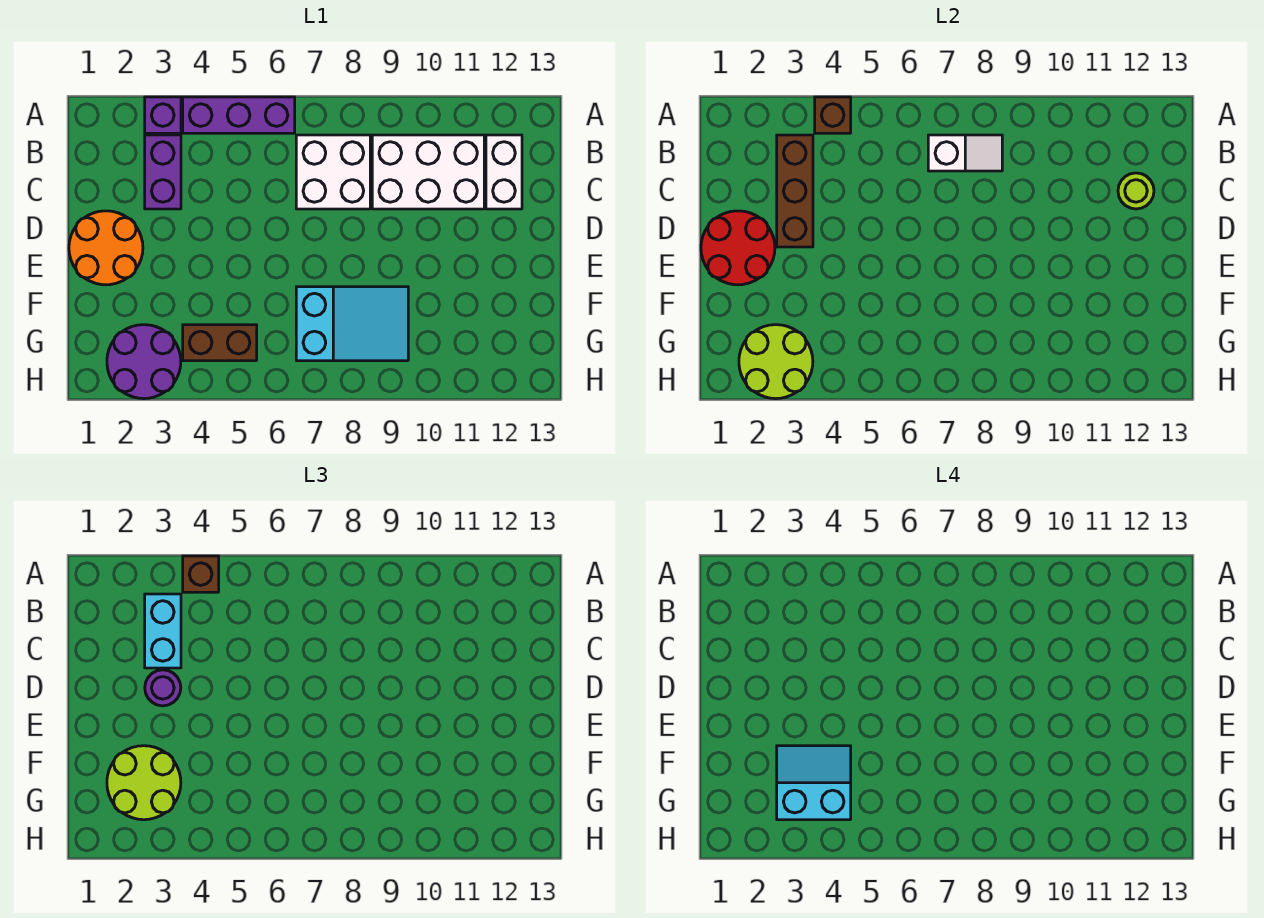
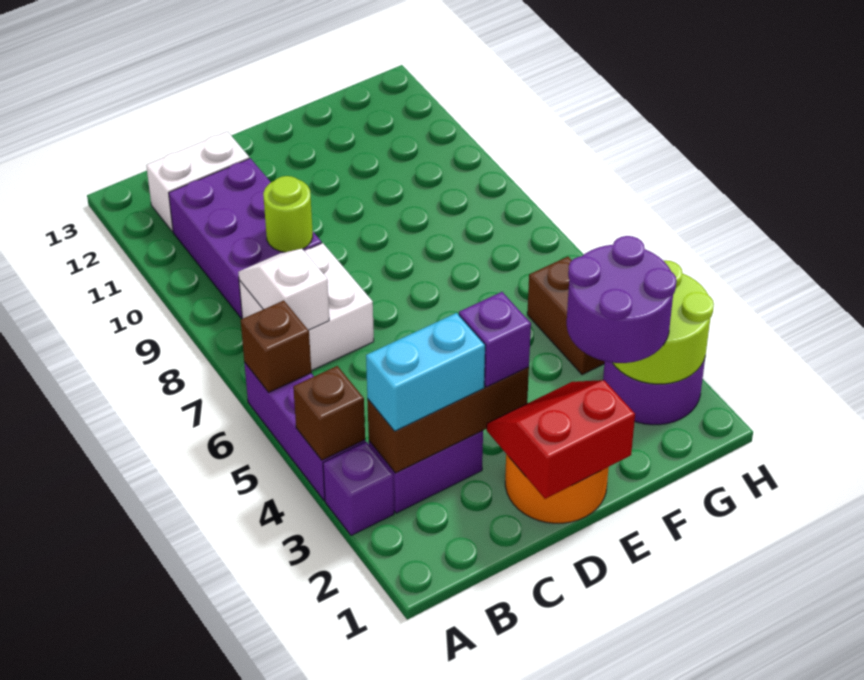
brown 1x1 brick [183,556,219,592] -> brown 1x1 brick moved to [241,300,311,392]
white 2x3 brick [372,135,484,209] -> purple 2x3 brick [169,158,322,319]
lime 1x1 round brick [1118,173,1154,209] -> lime 1x1 round brick moved to [263,176,313,252]
red 2x2 round brick [701,211,775,285] -> red 2x2 slope [487,380,635,499]
purple 1x1 round brick [145,670,181,706] -> purple 1x1 brick [459,292,531,387]
lime 2x2 round brick [107,746,181,820] -> purple 2x2 round brick [567,236,676,363]
cyan 2x2 slope [777,746,851,820] -> none
cyan 2x3 slope [296,287,408,361] -> none

